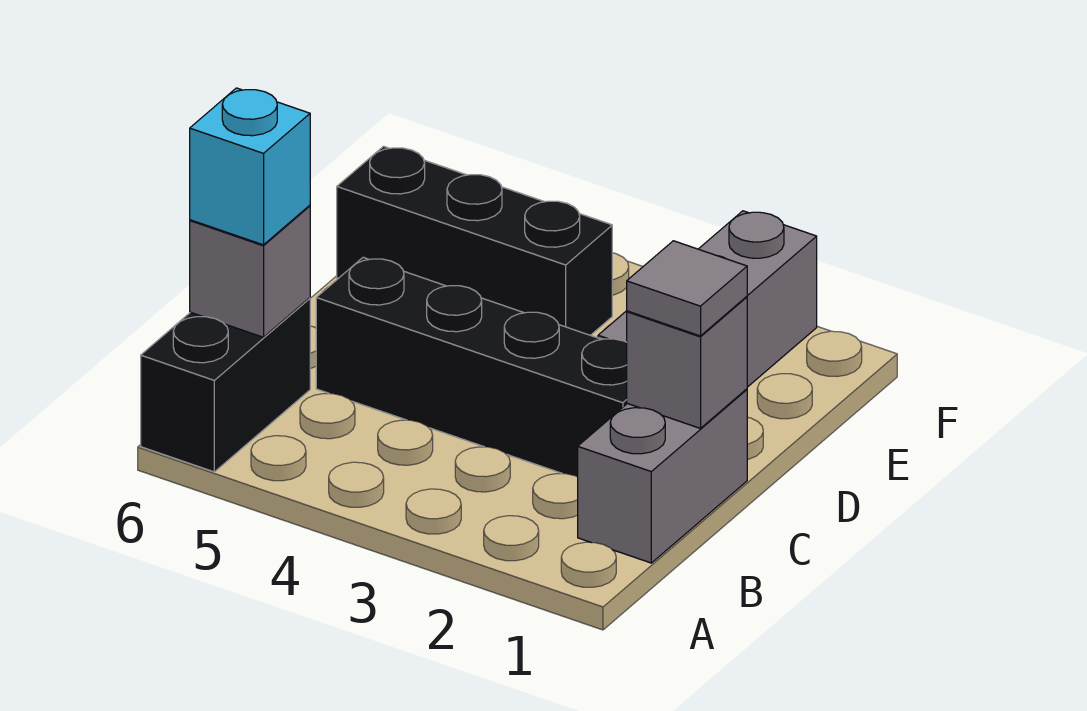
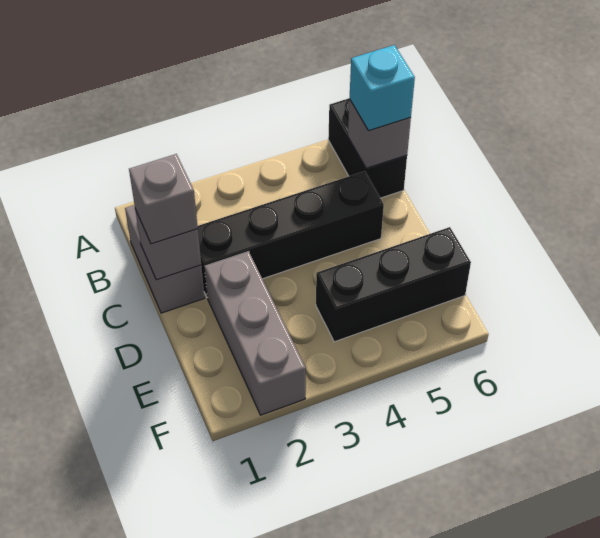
grey 1x1 tile [627,241,747,336] -> grey 1x1 brick [129,154,198,244]

